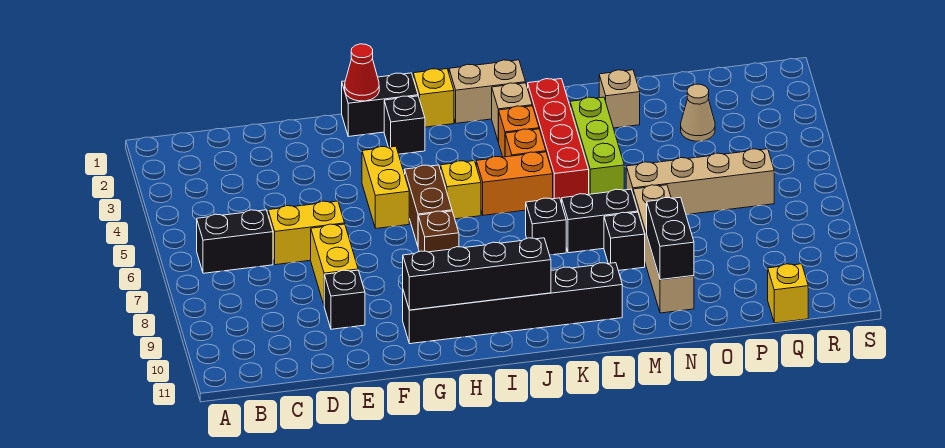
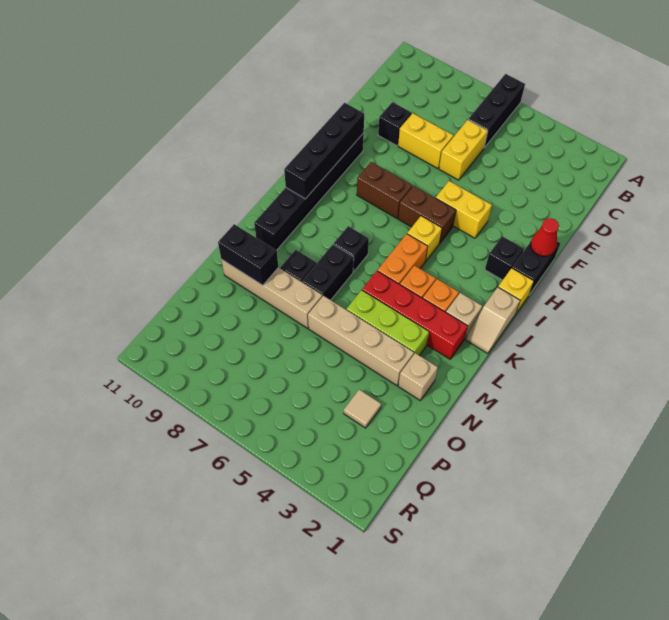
black 1x2 brick [197,210,273,273] -> black 1x3 brick [468,74,525,148]
brown 1x1 brick [418,211,459,252] -> brown 1x2 brick [357,162,412,218]
tan 1x2 brick [449,60,526,123] -> tan 1x2 slope [466,287,520,354]
tan 1x4 brick [626,149,774,214] -> tan 1x4 brick turned to [308,296,414,385]
tan 1x1 cone [681,84,715,141] -> tan 1x1 tile [344,390,381,428]
yellow 1x1 brick [768,264,808,323] -> none

